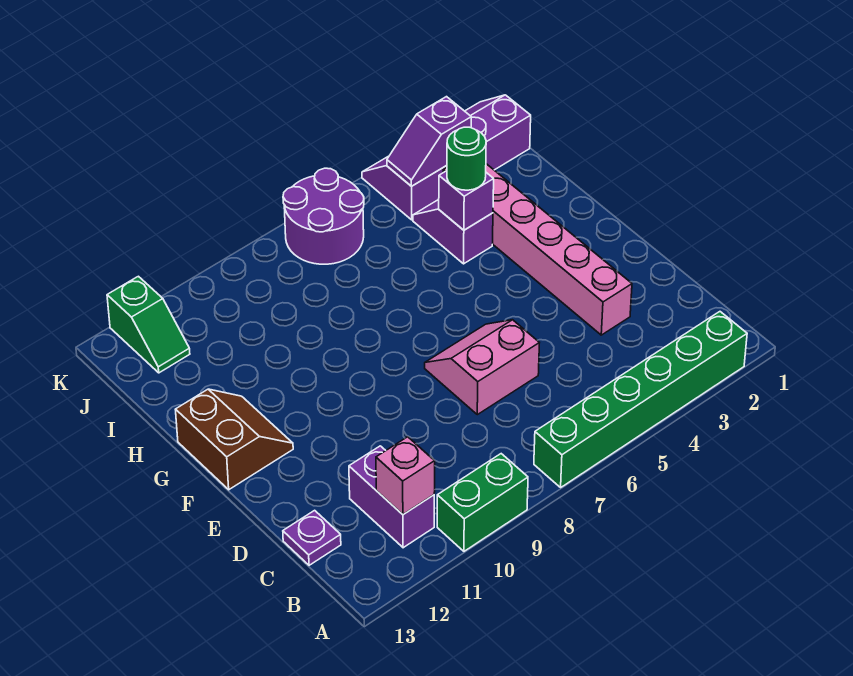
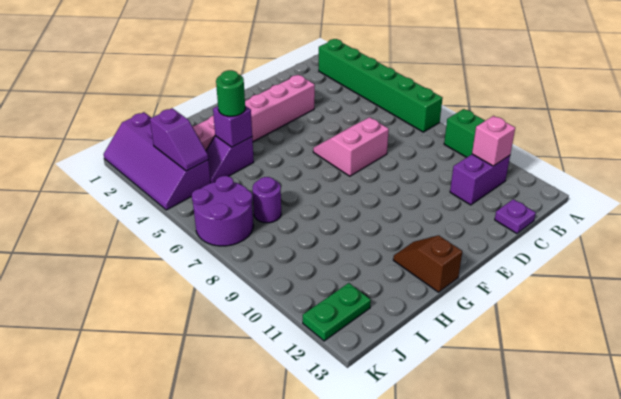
pink 2x2 slope [425,320,539,415] -> pink 2x2 slope turned to [313,117,389,176]
brown 2x2 slope [175,389,293,490] -> brown 1x2 slope [393,235,462,292]
none -> purple 1x1 round brick [253,177,281,223]
green 1x2 slope [107,276,190,373] -> green 1x2 plate [303,283,371,341]

